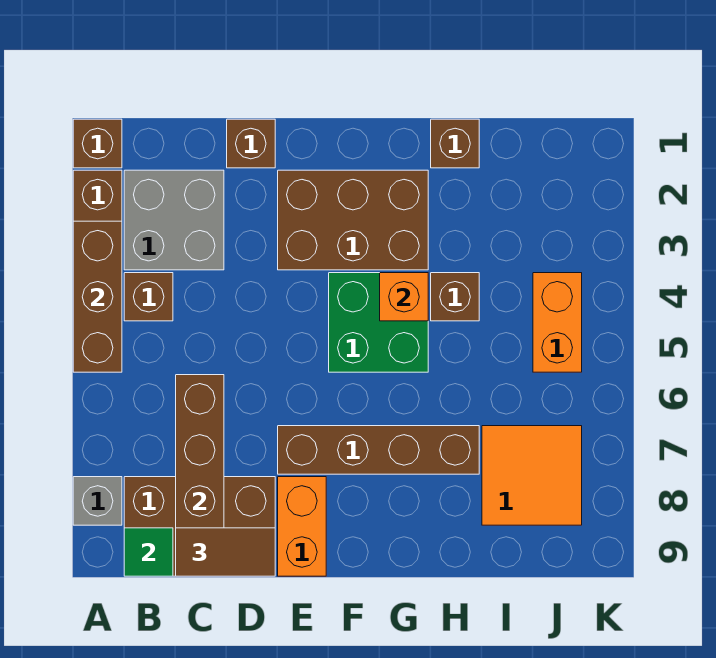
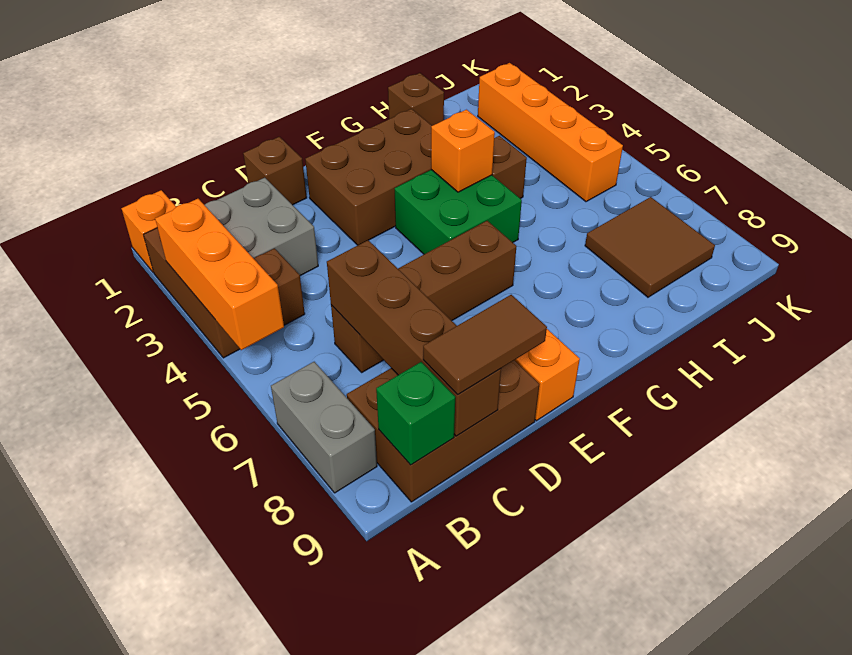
brown 1x1 brick [73,119,122,168] -> orange 1x1 brick [122,190,176,273]
brown 1x3 brick [73,221,122,372] -> orange 1x3 brick [155,199,284,350]
grey 1x1 brick [73,477,122,525] -> grey 1x2 brick [271,362,377,493]
green 1x1 tile [124,528,173,576] -> green 1x1 brick [376,362,455,465]
brown 1x4 brick [278,426,479,474] -> brown 1x4 brick moved to [331,221,516,372]
orange 2x2 tile [482,426,582,525] -> brown 2x2 tile [585,197,715,297]
orange 1x2 brick [533,273,582,372] -> orange 1x4 brick [478,63,623,202]

